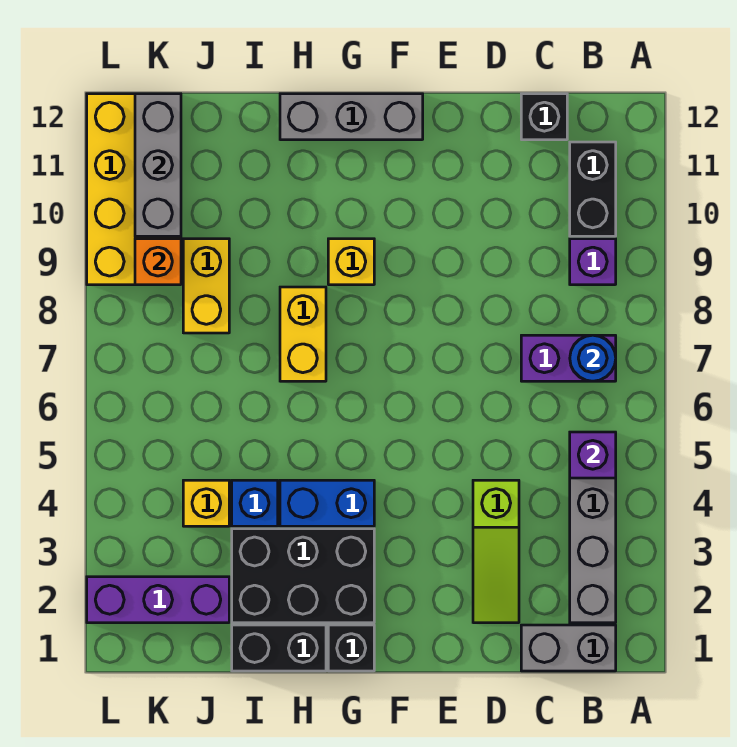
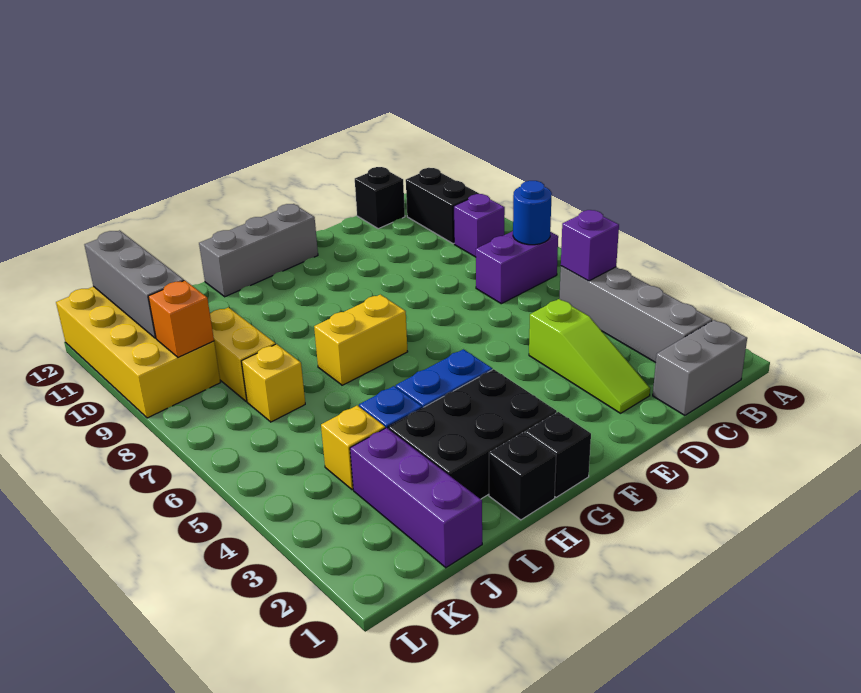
yellow 1x1 brick [328,239,374,285] -> yellow 1x1 brick moved to [241,344,305,422]
black 1x2 brick [232,625,326,671] -> black 1x1 brick [489,432,556,520]
yellow 1x2 brick [280,287,326,381] -> yellow 1x2 brick turned to [314,294,408,385]
purple 1x3 brick [87,577,229,623] -> purple 1x3 brick turned to [350,428,482,568]

